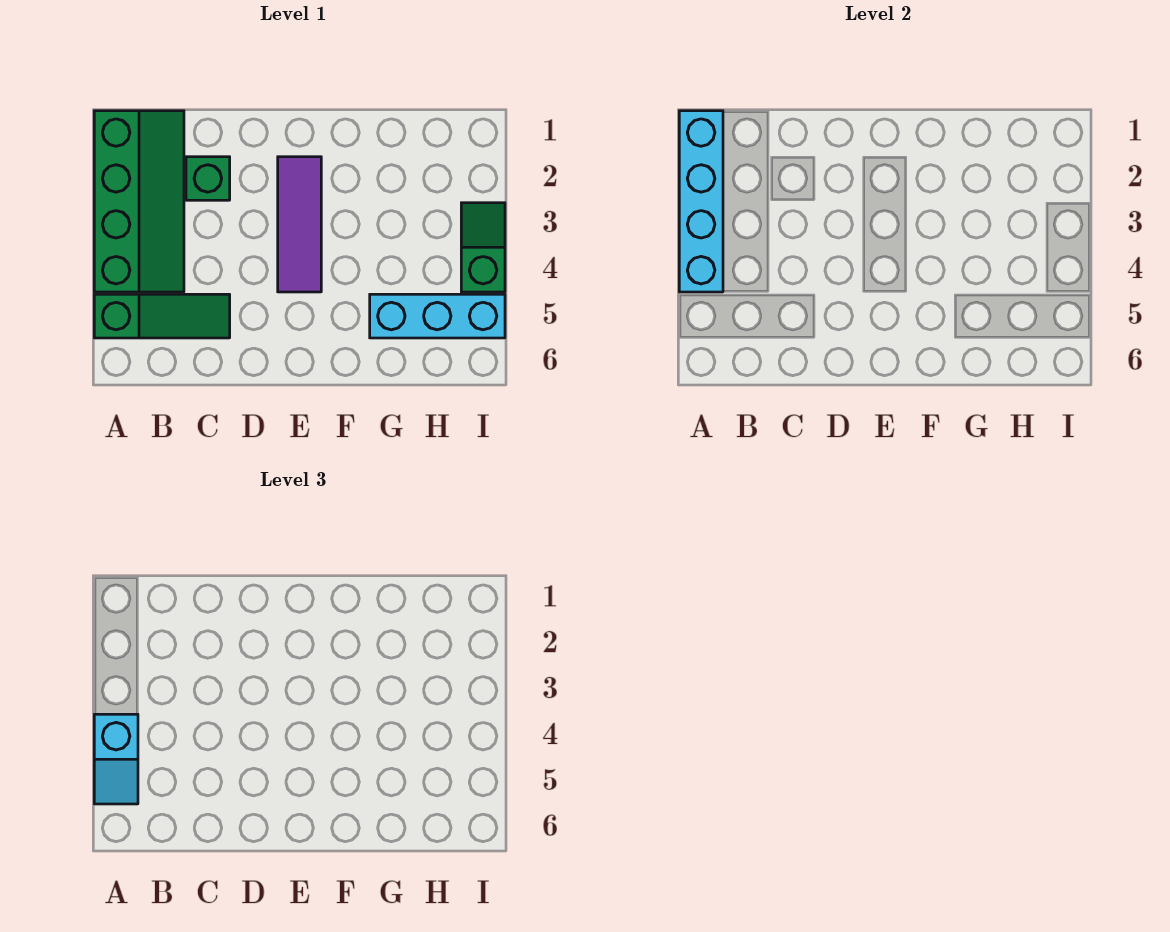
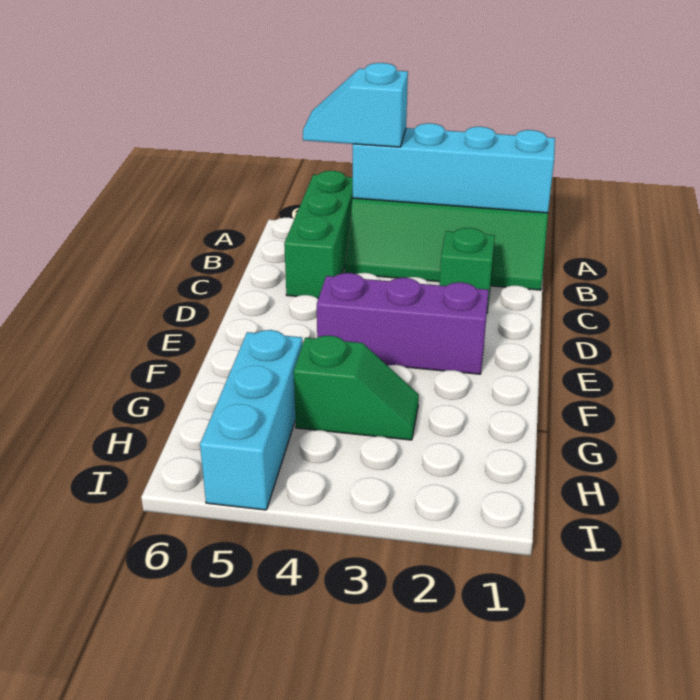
green 1x3 slope [94,294,230,338] -> green 1x3 brick [284,171,353,298]
purple 1x3 tile [278,157,321,292] -> purple 1x3 brick [317,273,489,374]
green 1x2 slope [461,203,505,292] -> green 1x2 slope moved to [294,336,419,440]

